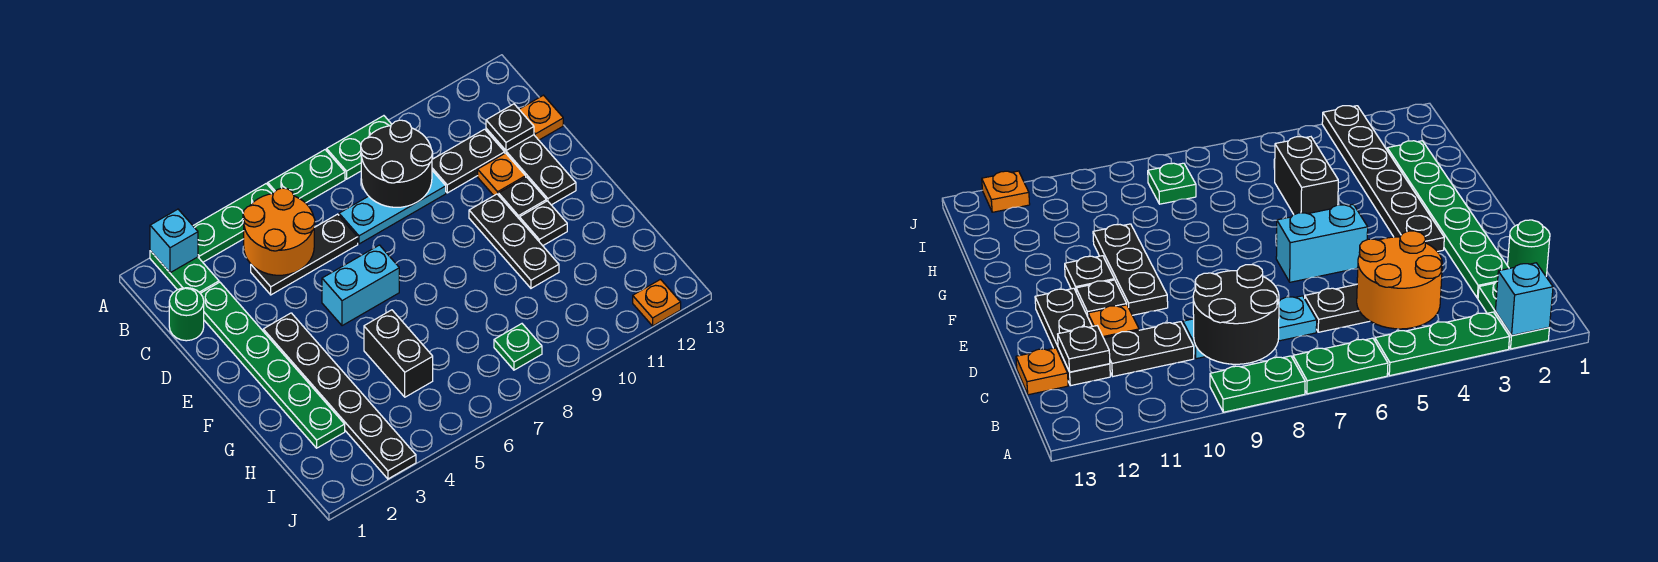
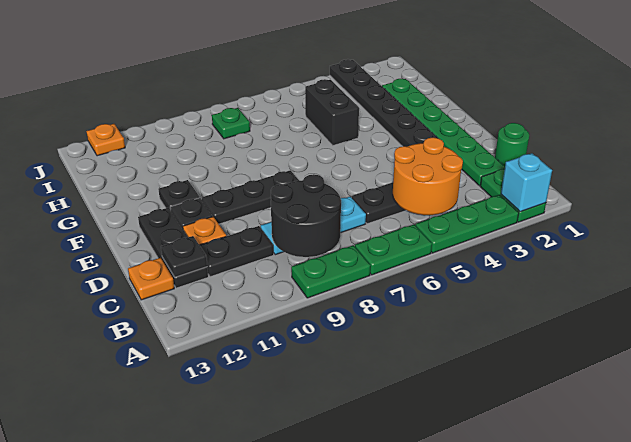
cyan 1x2 brick [322,245,399,326] -> none
black 1x3 plate [469,194,559,288] -> black 1x3 plate turned to [202,170,299,224]

